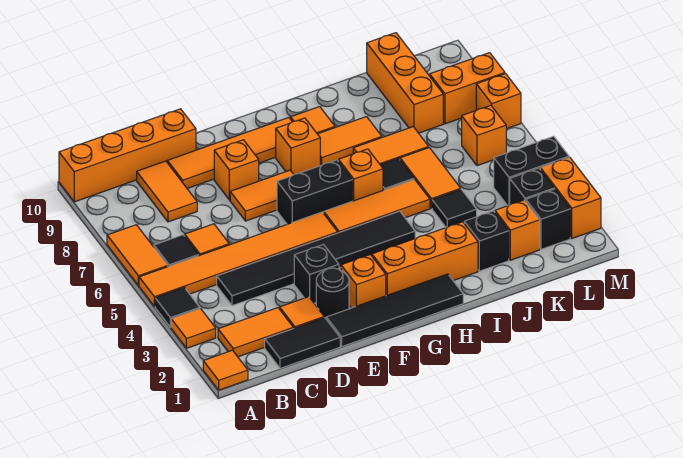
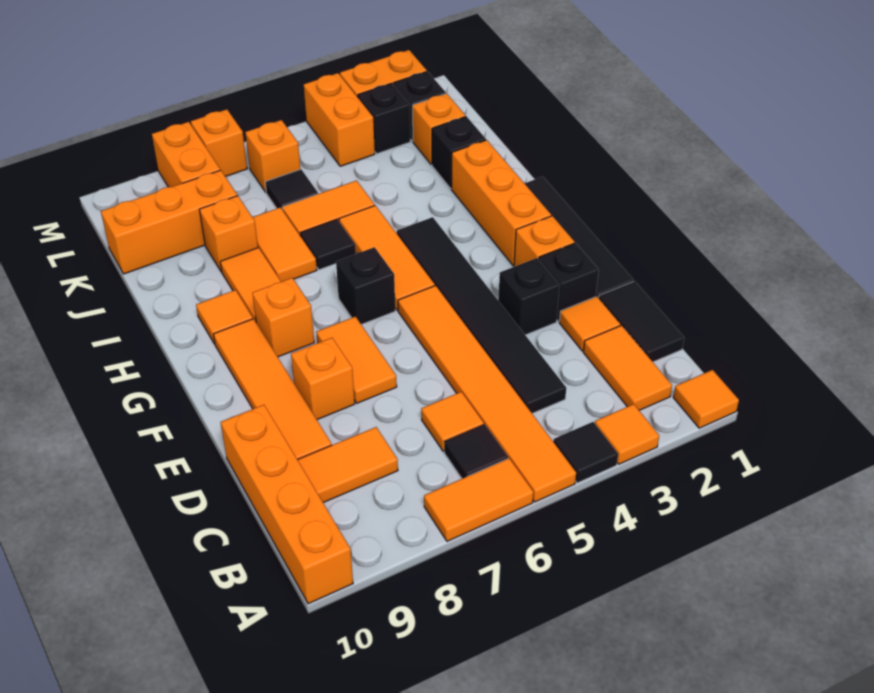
black 1x1 round brick [316,268,349,318] -> black 1x1 brick [539,243,599,321]
black 1x2 brick [277,160,352,224] -> black 1x1 brick [336,247,395,325]
orange 1x1 brick [339,149,383,201] -> orange 1x1 brick moved to [199,196,258,272]
black 1x1 tile [432,189,477,227] -> black 1x1 tile moved to [265,169,318,210]
black 1x2 brick [494,136,569,206] -> orange 1x2 brick [304,73,375,166]

